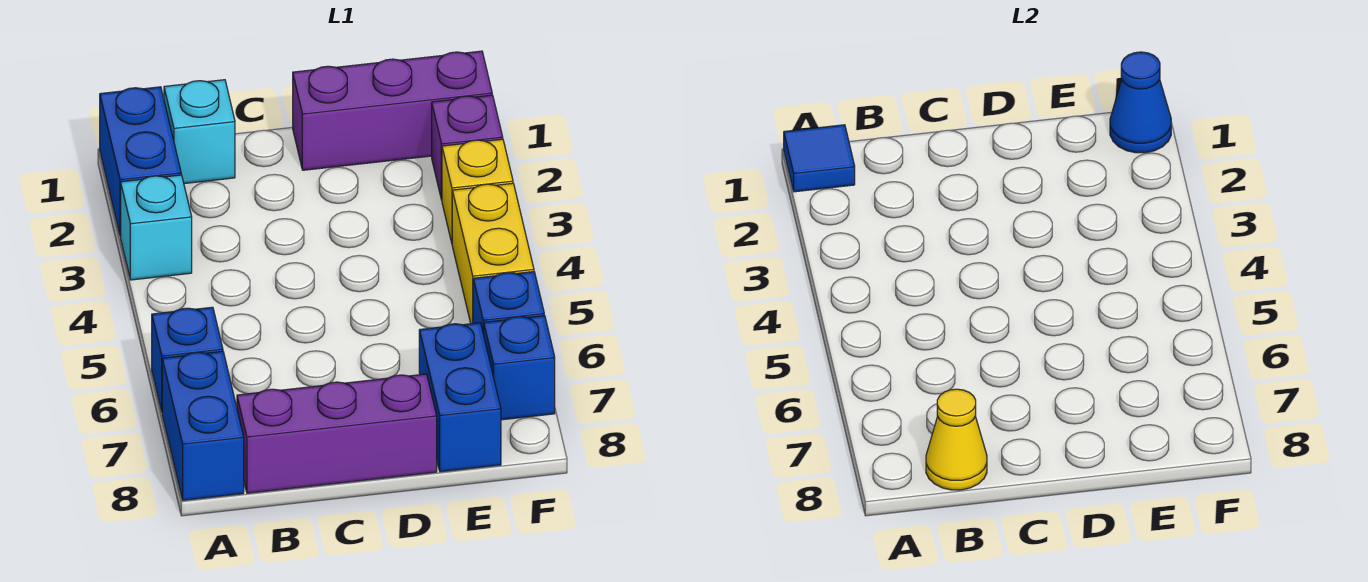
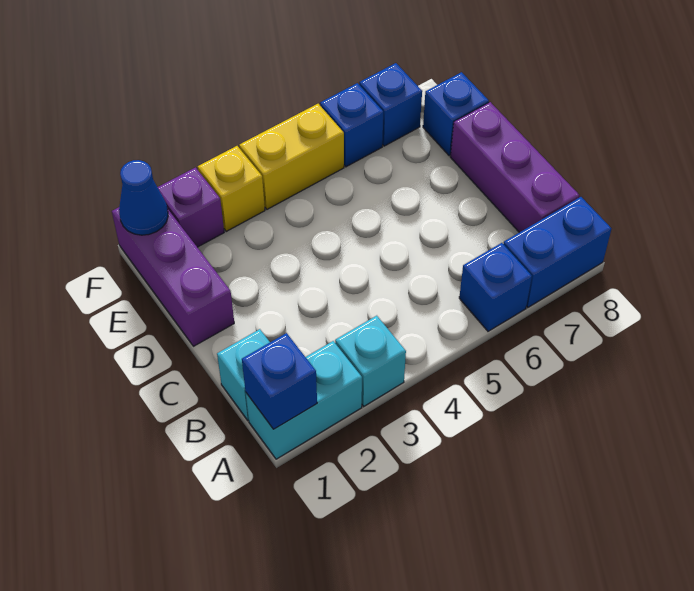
blue 1x2 brick [100,87,181,236] -> cyan 1x2 brick [246,341,362,459]
blue 1x1 tile [784,125,855,192] -> blue 1x1 brick [242,333,317,429]
yellow 1x1 cone [926,389,987,490] -> none
blue 1x2 brick [419,323,501,472] -> blue 1x1 brick [423,72,489,156]

